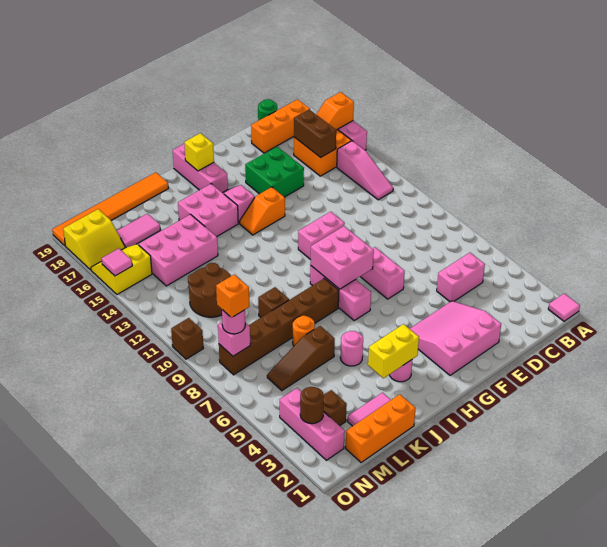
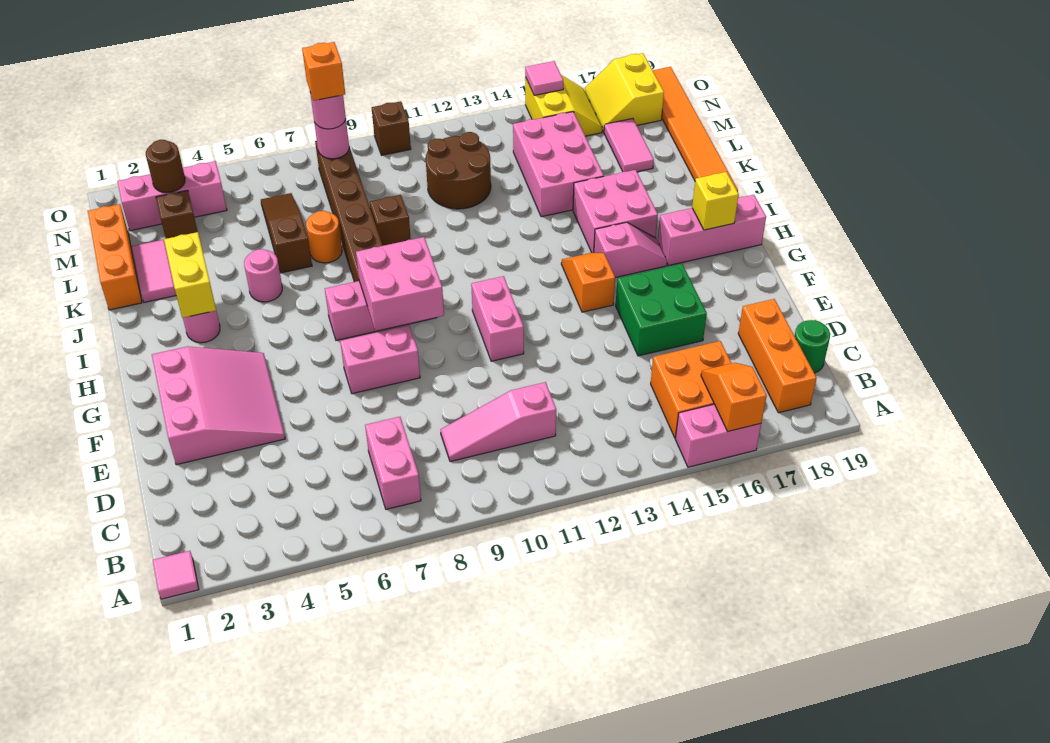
pink 1x3 slope [337,141,393,200] -> pink 1x3 slope moved to [441,382,556,462]
pink 1x2 brick [437,253,485,302] -> pink 1x2 brick moved to [365,417,421,509]
brown 1x2 brick [294,110,336,157] -> none
pink 1x1 brick [218,322,250,356] -> pink 1x1 round brick [314,119,349,159]

